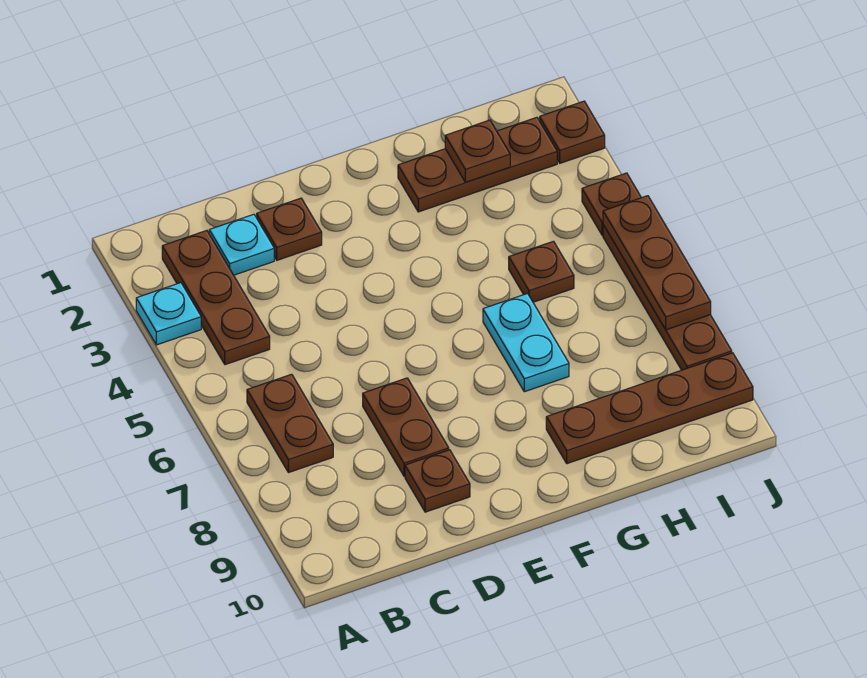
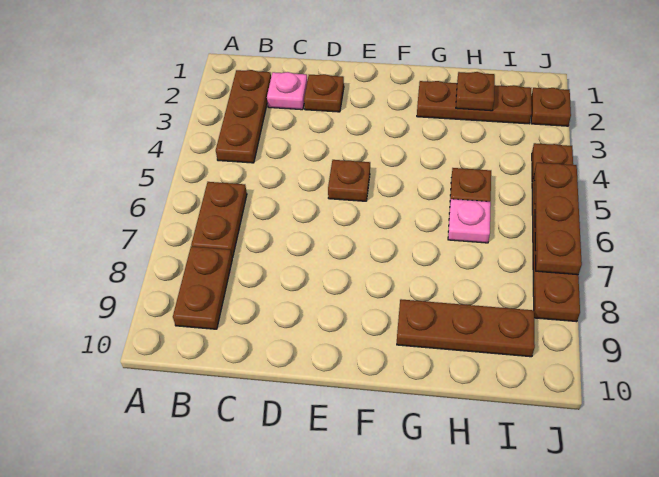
cyan 1x1 plate [136,283,201,345] -> none
cyan 1x1 plate [209,214,274,275] -> pink 1x1 plate [267,72,307,110]
brown 1x2 plate [363,378,449,476] -> brown 1x2 plate moved to [173,246,232,329]
brown 1x1 plate [405,450,470,512] -> brown 1x1 plate moved to [328,160,370,201]
cyan 1x2 plate [483,294,569,392] -> none
brown 1x4 plate [546,353,753,464] -> brown 1x3 plate [397,299,535,357]
none -> pink 1x1 plate [448,199,491,243]

